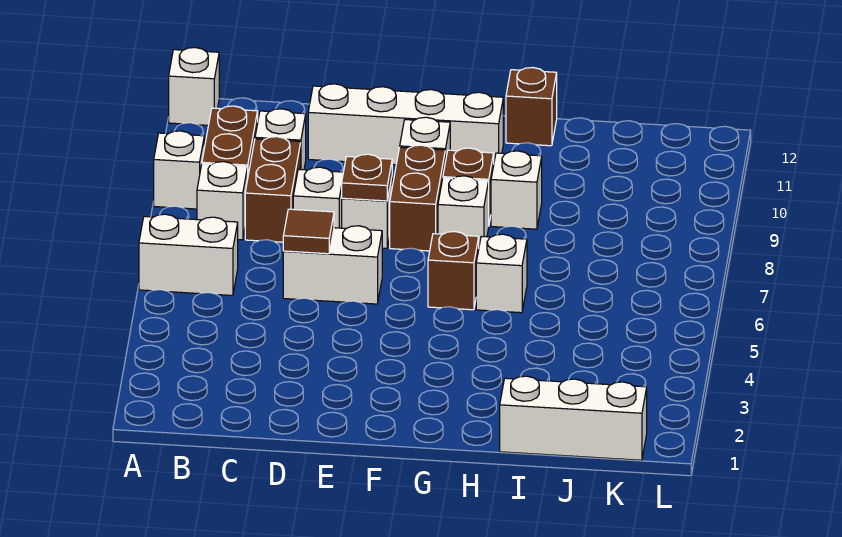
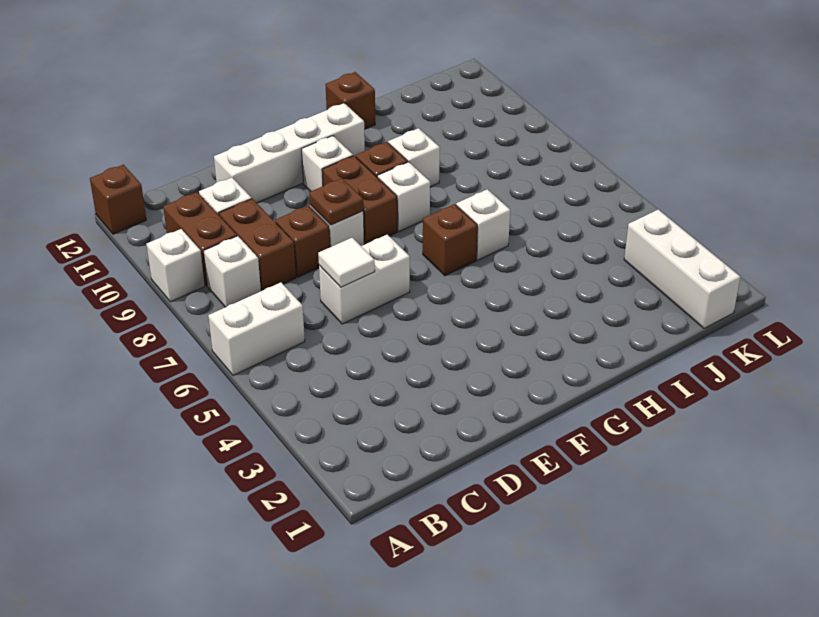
white 1x1 brick [169,47,219,125] -> brown 1x1 brick [90,165,146,234]
brown 1x1 tile [283,209,334,254] -> white 1x1 tile [318,238,375,287]
white 1x1 brick [293,167,343,228] -> brown 1x1 brick [275,206,330,277]
white 1x3 brick [500,376,647,460] -> white 1x3 brick turned to [624,210,740,328]

